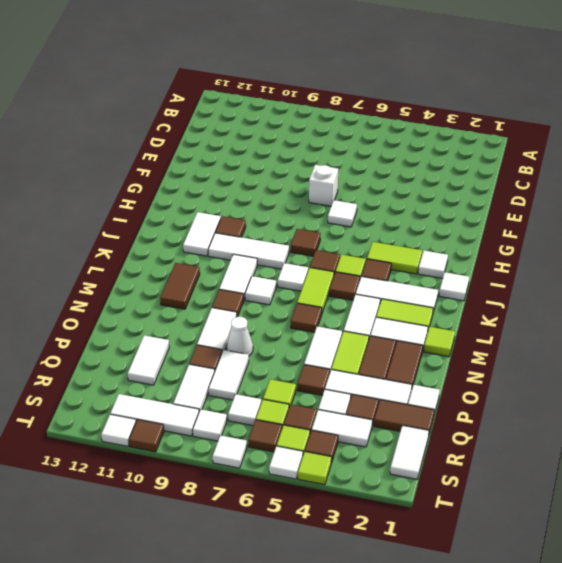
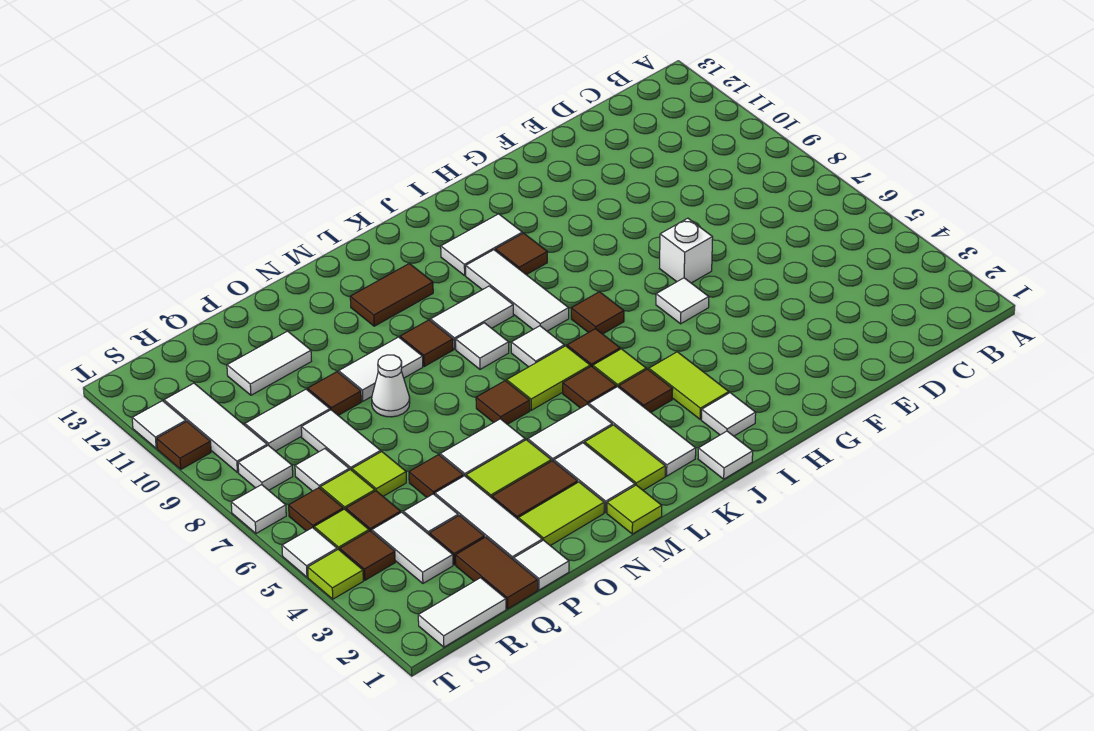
brown 1x2 tile [386,341,423,388] -> lime 1x2 tile [518,482,604,546]
white 1x2 tile [209,350,249,400] -> white 1x2 tile turned to [301,410,381,470]

